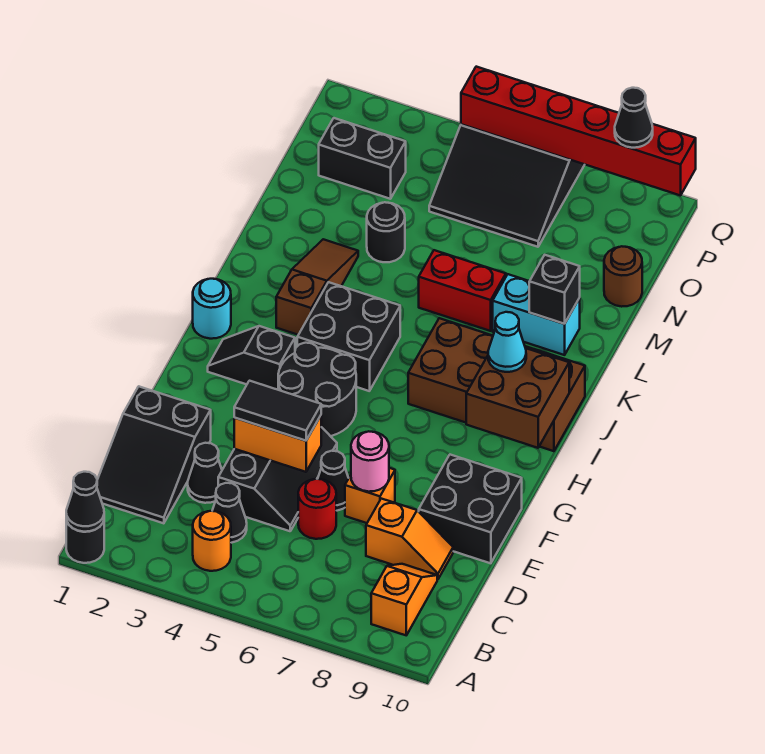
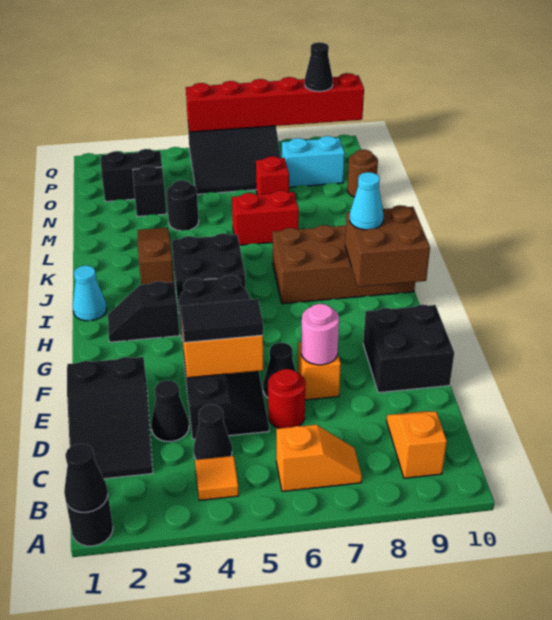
orange 1x1 round brick [193,511,231,571] -> orange 1x1 tile [195,456,239,500]
orange 1x2 slope [366,499,453,579] -> orange 1x2 slope moved to [276,425,362,491]
cyan 1x1 round brick [193,279,231,339] -> cyan 1x1 cone [73,266,107,321]
cyan 1x2 brick [493,274,580,355] -> cyan 1x2 brick moved to [282,136,345,187]
black 1x1 brick [529,255,580,324] -> black 1x1 brick moved to [133,166,166,216]
none -> red 1x1 brick [256,156,289,195]

